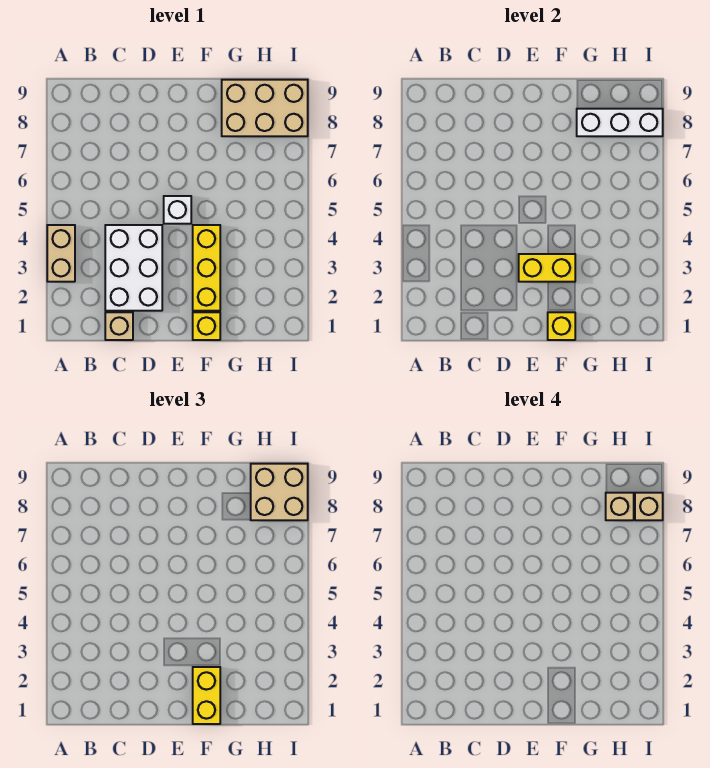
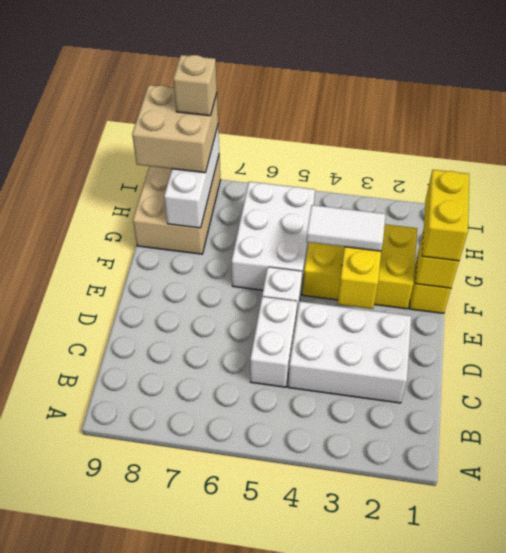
tan 1x2 brick [47,225,75,282] -> none
tan 1x1 brick [105,312,133,340] -> none
none -> white 1x2 brick [250,297,298,387]
yellow 1x2 brick [193,667,220,724] -> yellow 1x2 brick turned to [422,170,469,261]
yellow 1x3 brick [193,225,220,311] -> yellow 2x3 brick [302,224,417,309]
none -> white 1x2 tile [306,205,386,251]
none -> white 2x3 brick [232,182,315,290]
tan 1x1 brick [606,493,634,520] -> none

